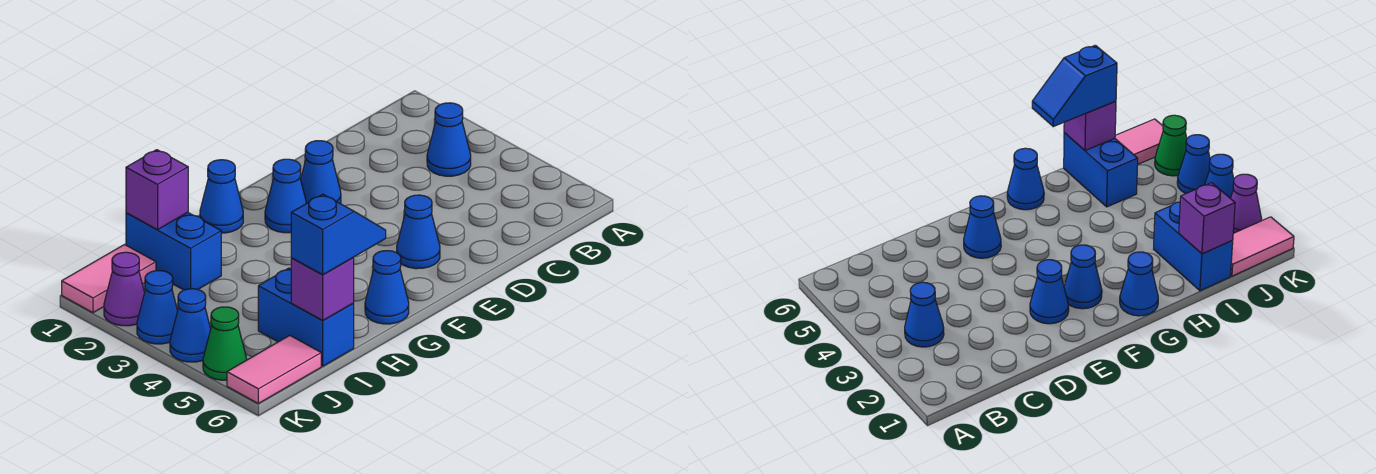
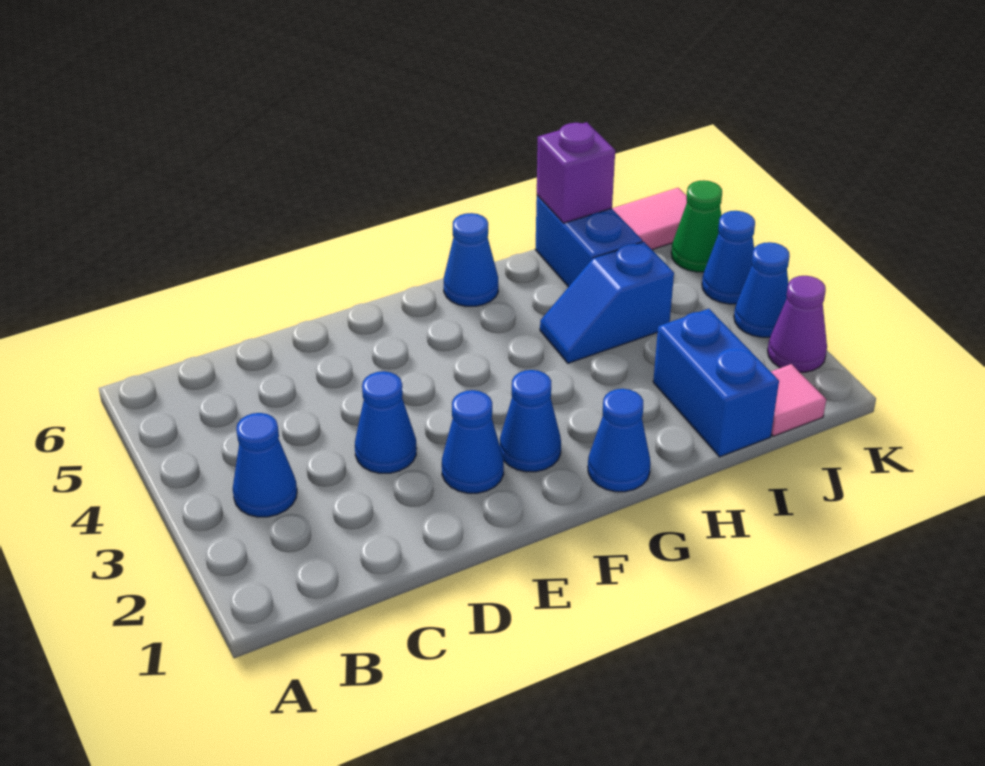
blue 1x1 cone [397,195,440,269] -> blue 1x1 cone moved to [355,371,417,473]
blue 1x2 slope [291,194,386,275] -> blue 1x2 slope moved to [540,242,674,363]
purple 1x1 brick [126,150,188,230] -> none
pink 1x2 tile [62,245,156,313] -> pink 1x1 tile [771,364,826,436]

